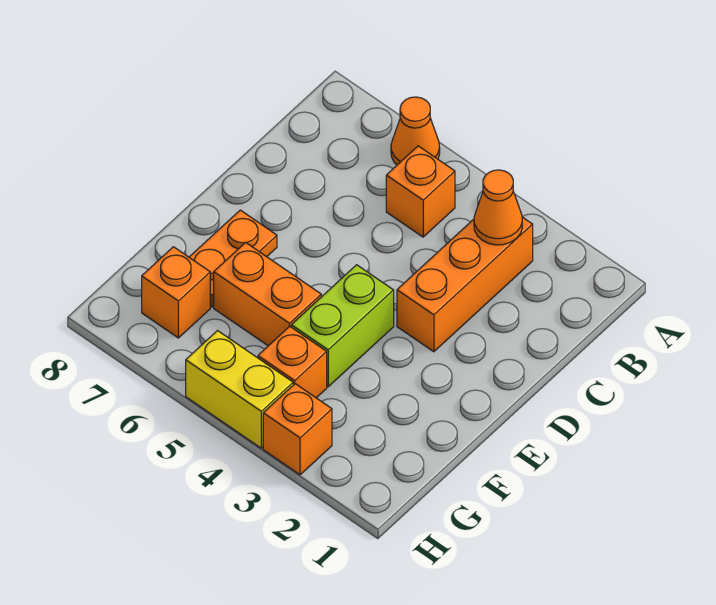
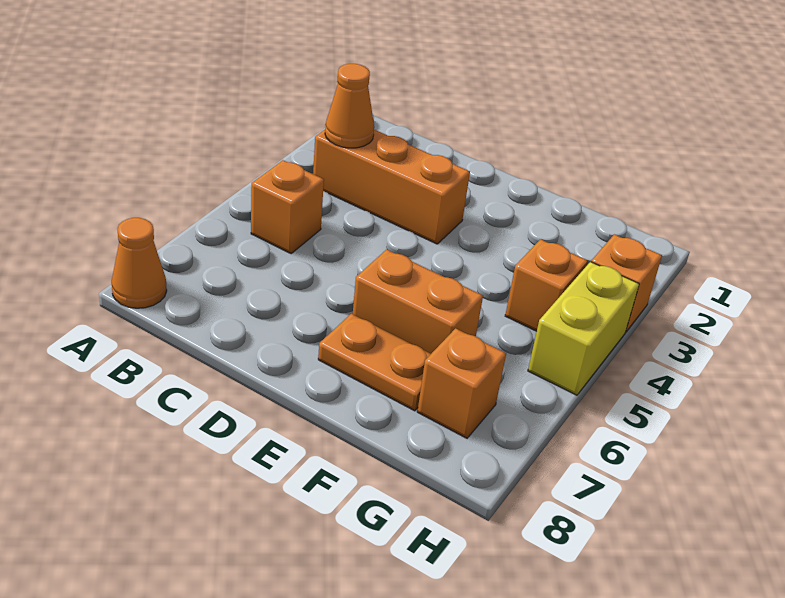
orange 1x1 cone [391,97,440,165] -> orange 1x1 cone moved to [112,218,167,308]
lime 1x2 brick [291,265,394,387] -> none
orange 1x2 brick [214,242,321,346] -> orange 1x2 brick turned to [353,249,483,354]

